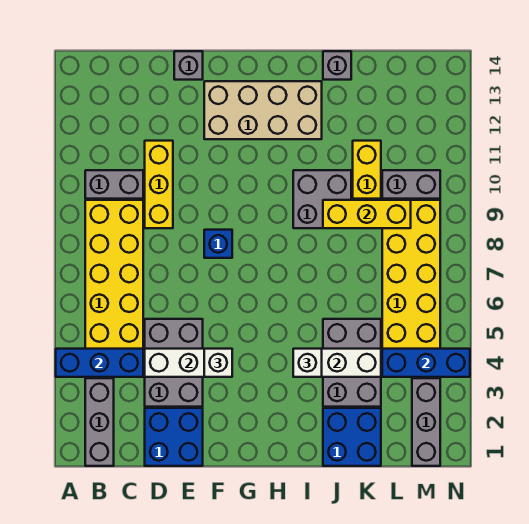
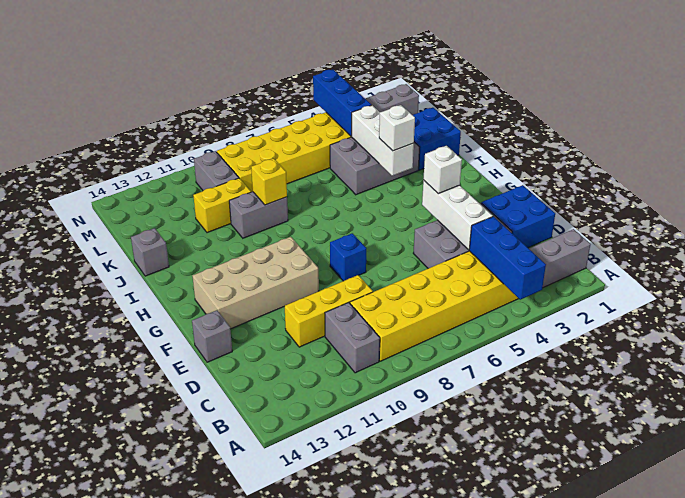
tan 2x4 brick [204,81,322,139] -> tan 2x4 brick turned to [193,237,319,329]
grey 2x2 brick [293,170,351,228] -> grey 1x2 brick [229,192,288,238]
yellow 1x3 brick [323,200,411,228] -> yellow 1x1 brick [251,158,287,205]

